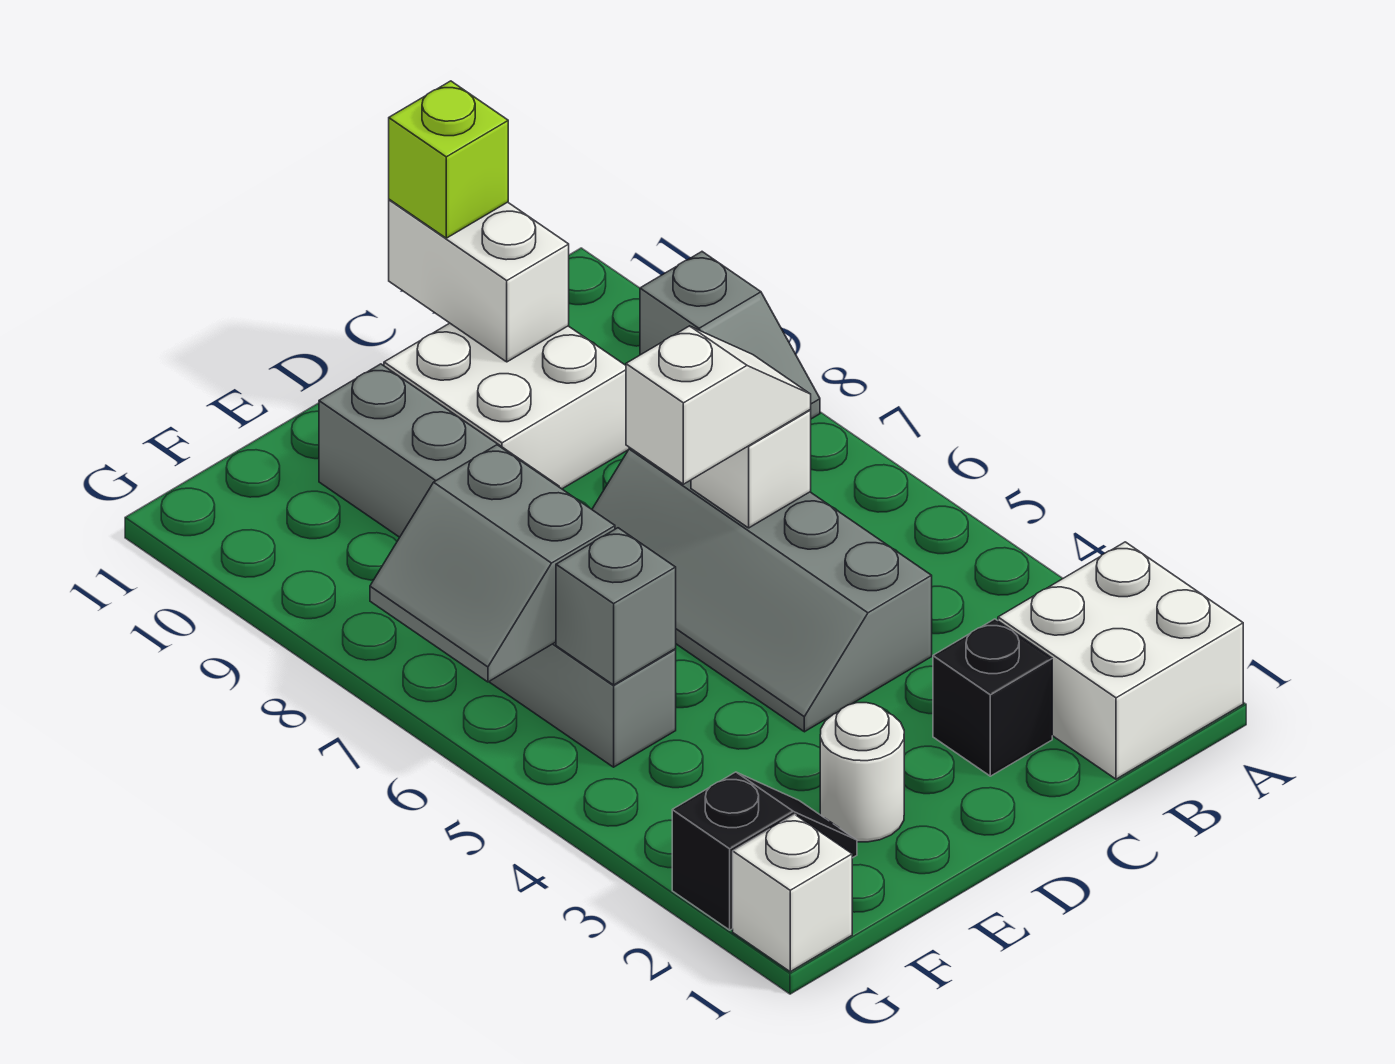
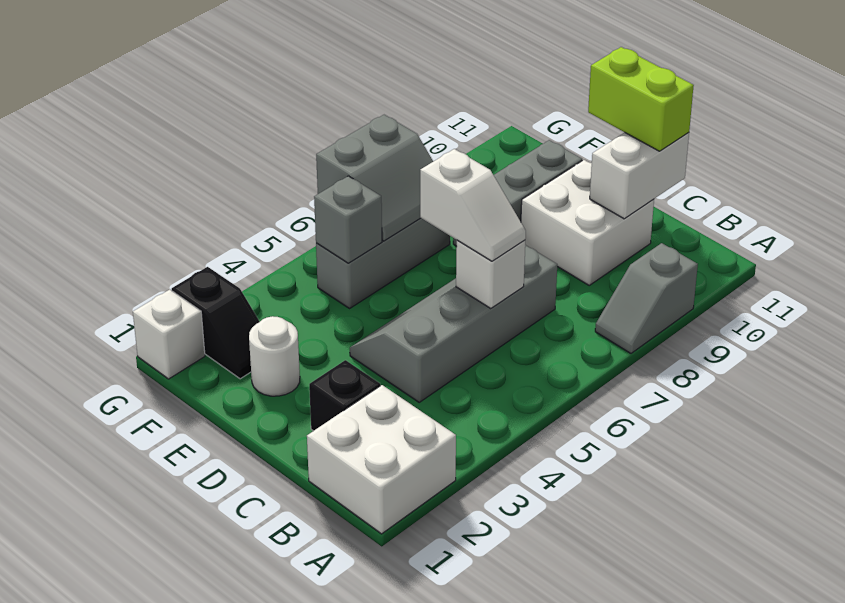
lime 1x1 brick [389,81,508,238] -> lime 1x2 brick [588,47,694,151]
grey 2x2 slope [370,445,615,682] -> grey 2x2 slope turned to [316,115,433,241]

